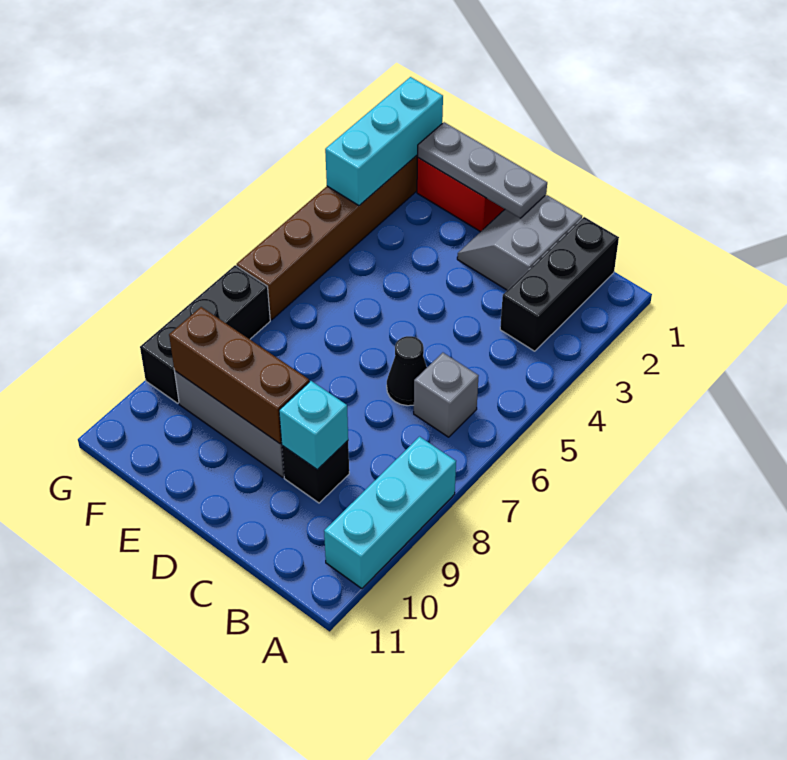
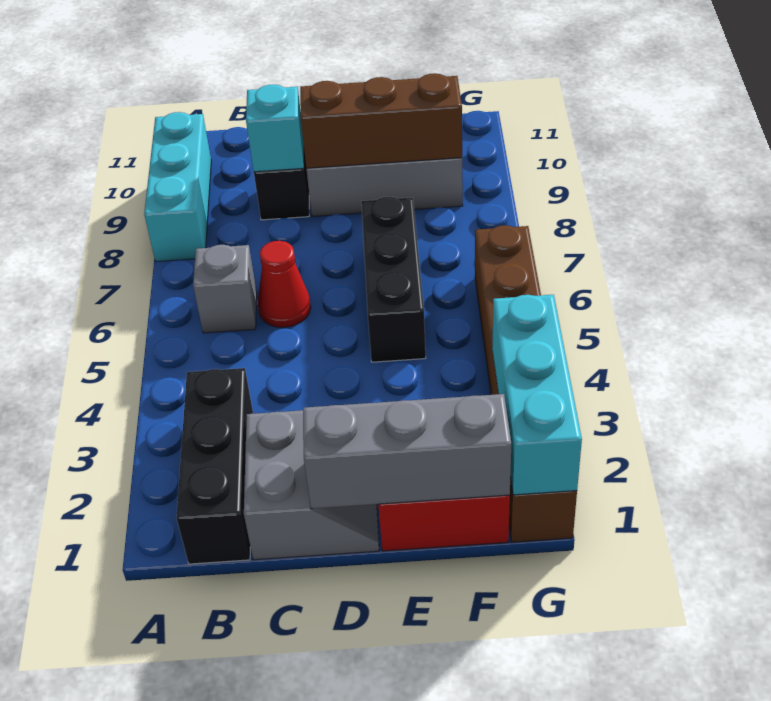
black 1x1 cone [387,336,427,406] -> red 1x1 cone [258,241,311,327]
grey 1x3 plate [417,122,547,218] -> grey 1x3 brick [303,394,511,509]
black 1x3 brick [140,265,270,403] -> black 1x3 brick moved to [361,197,426,362]

